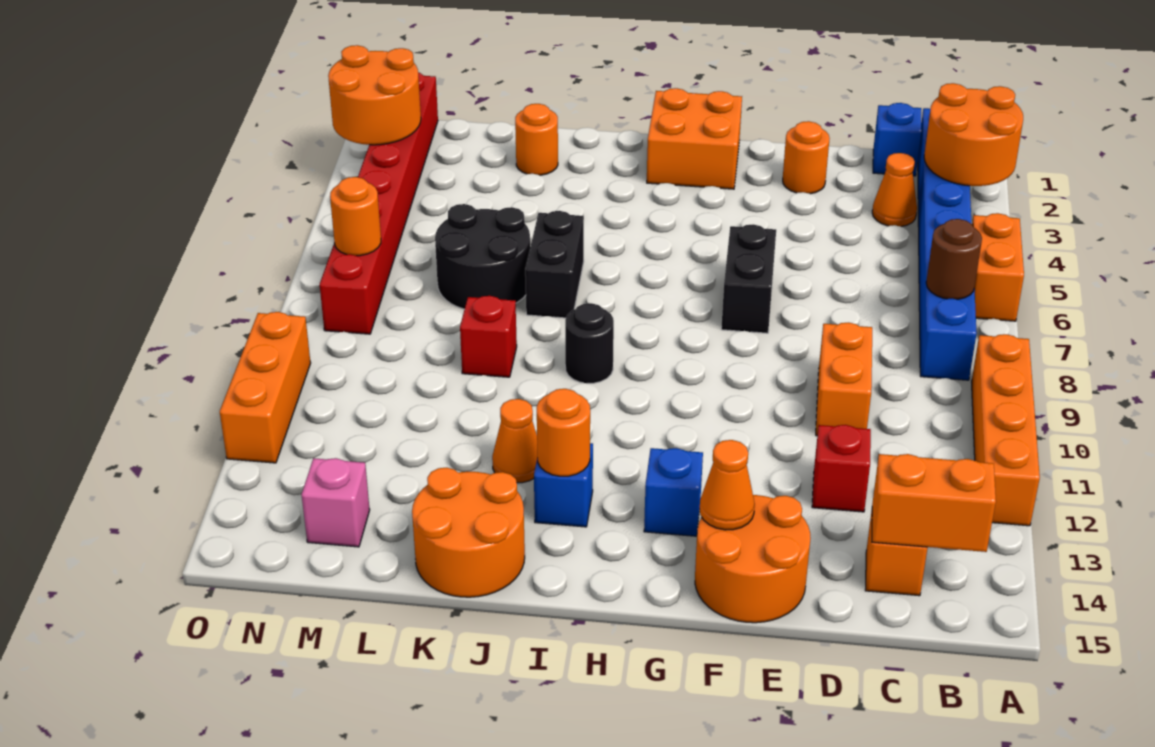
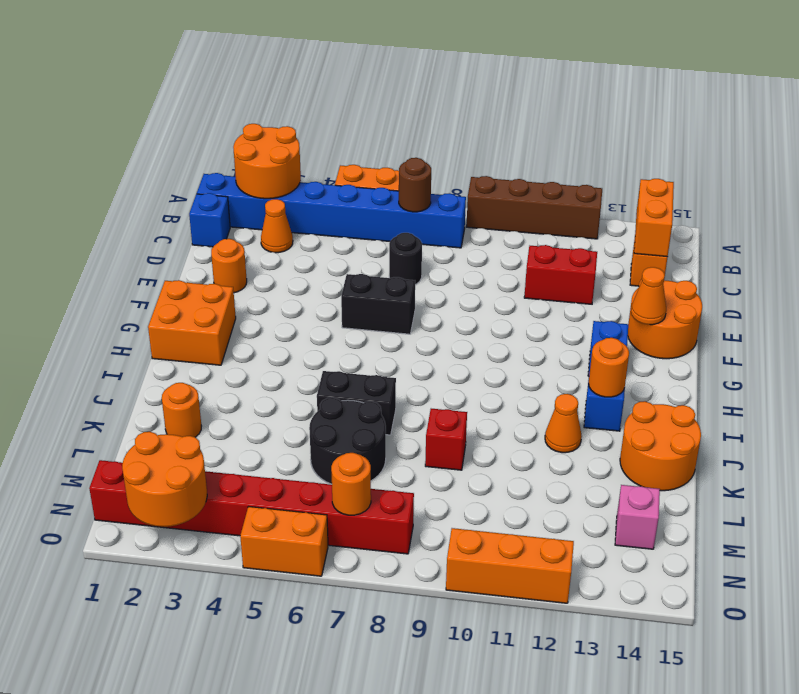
orange 1x4 brick [972,334,1040,526] -> brown 1x4 brick [466,176,602,239]
orange 1x2 brick [816,323,872,436] -> orange 1x2 brick moved to [240,507,328,576]
red 1x1 brick [812,425,871,512] -> red 1x2 brick [524,245,597,304]
black 1x1 round brick [565,303,614,383] -> black 1x1 round brick moved to [389,233,422,285]

